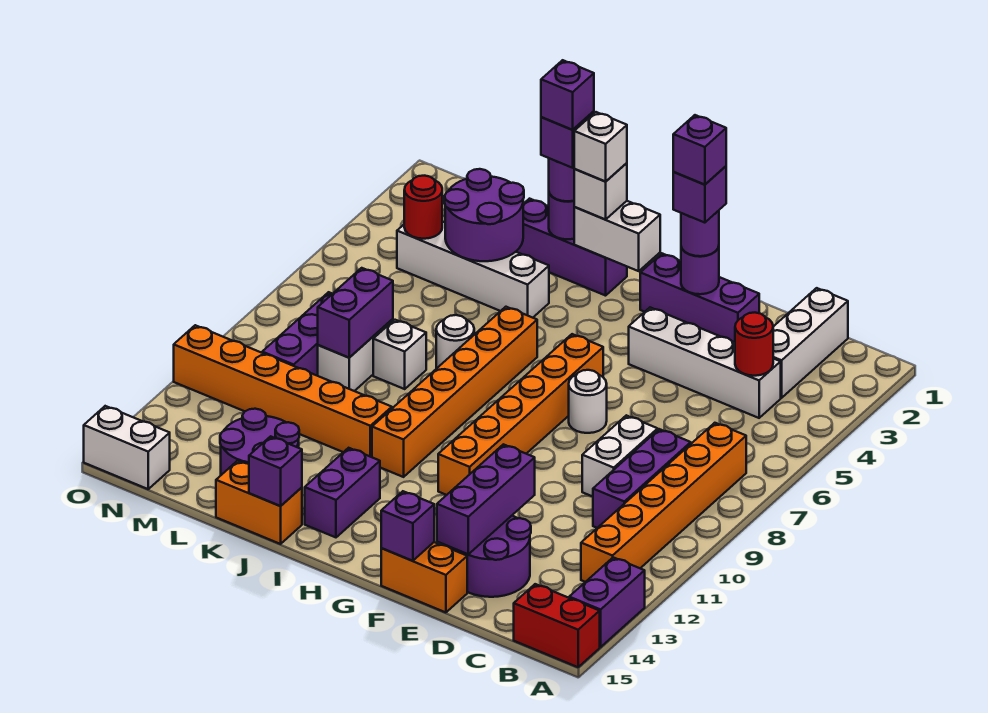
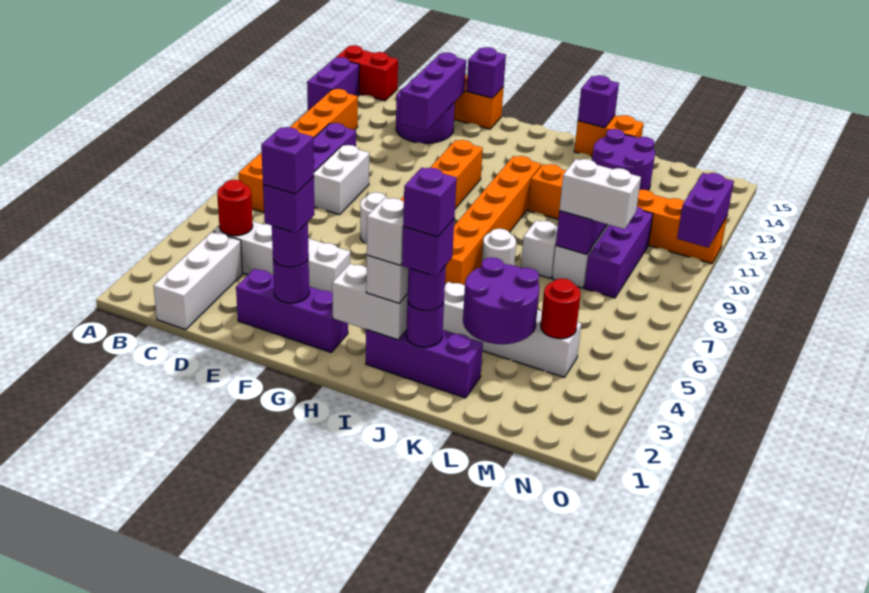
purple 1x2 brick [305,448,380,537] -> purple 1x2 brick moved to [677,173,734,248]
white 1x2 brick [84,406,170,489] -> white 1x2 brick moved to [559,159,641,229]

